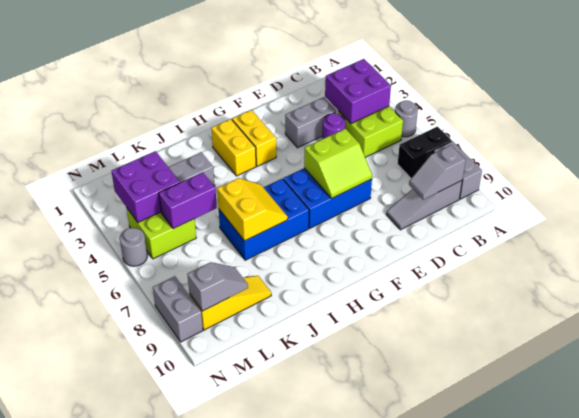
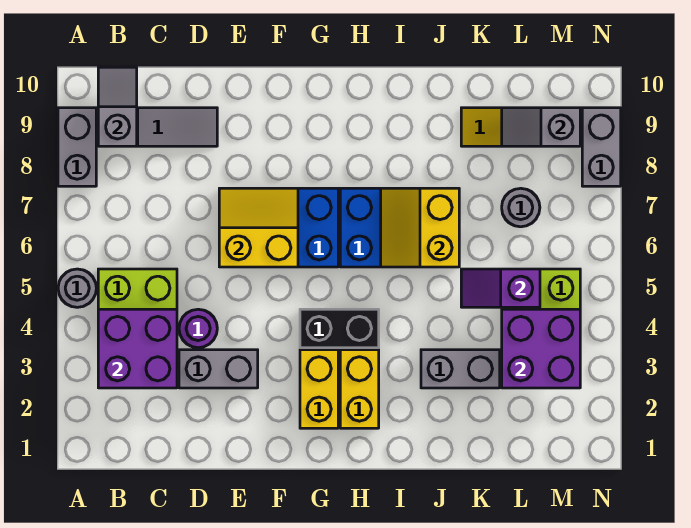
black 1x2 brick [398,127,452,178] -> black 1x2 brick moved to [300,309,379,348]
grey 1x2 slope [409,145,466,200] -> grey 1x2 slope turned to [98,67,137,146]
lime 2x2 slope [304,129,372,199] -> yellow 2x2 slope [219,188,298,267]
purple 1x2 brick [159,173,217,229] -> purple 1x2 slope [461,269,540,307]
grey 1x1 round brick [120,228,147,266] -> grey 1x1 round brick moved to [502,188,540,227]

